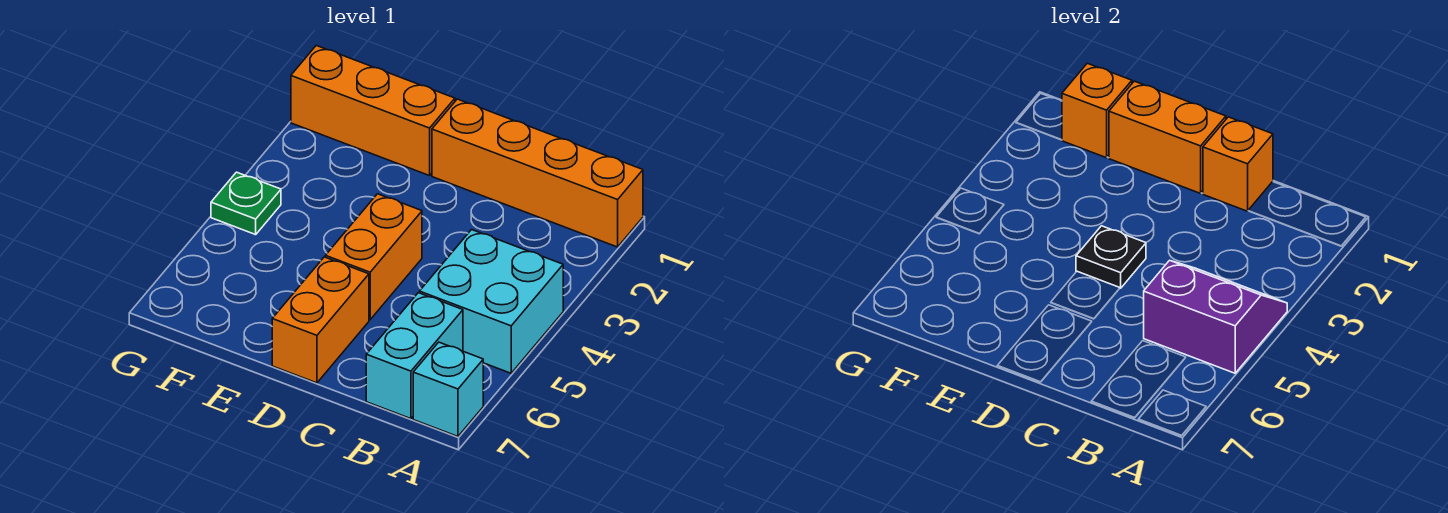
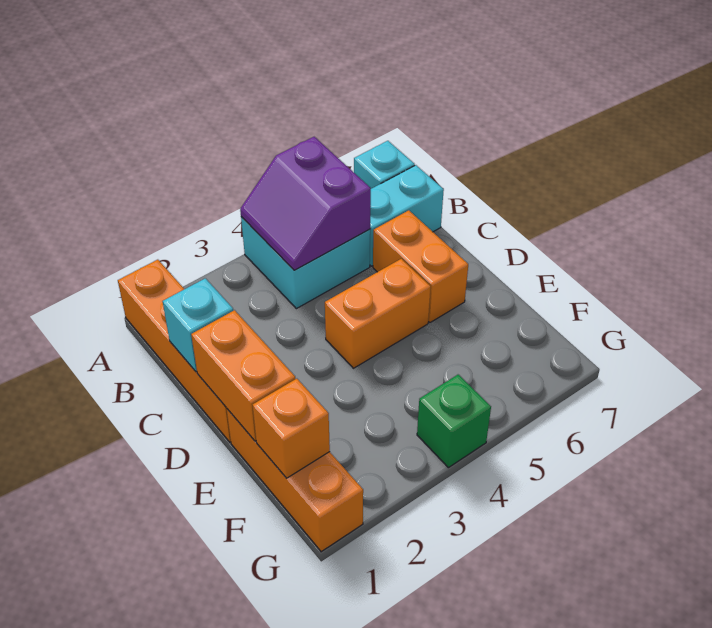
orange 1x1 brick [1203,117,1273,211] -> cyan 1x1 brick [162,278,233,372]
black 1x1 plate [1076,226,1146,288] -> none
orange 1x2 brick [272,257,369,383] -> orange 1x2 brick turned to [373,210,468,323]
green 1x1 plate [211,172,281,235] -> green 1x1 brick [417,375,491,468]

